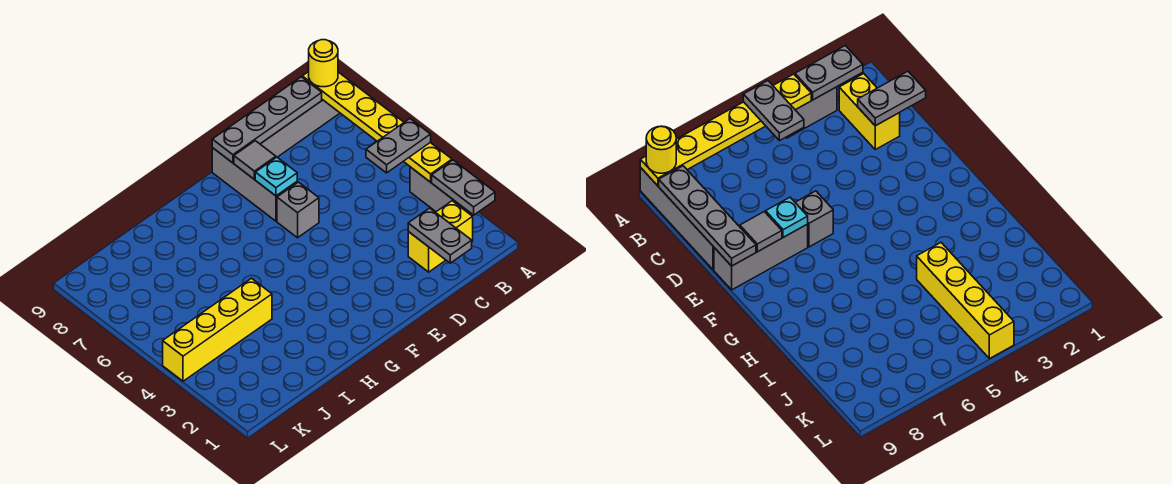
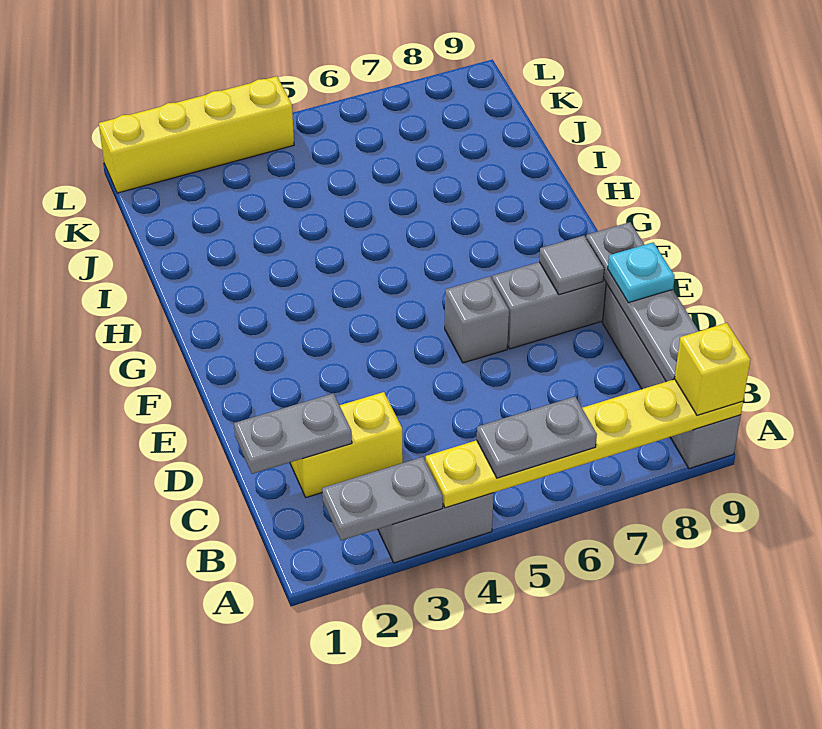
grey 1x2 plate [366,119,431,173] -> grey 1x2 plate turned to [477,397,597,478]
yellow 1x1 round brick [309,40,338,87] -> yellow 1x1 brick [675,323,750,416]
yellow 1x2 brick [408,201,473,272] -> yellow 1x2 brick turned to [290,392,403,497]
cyan 1x1 plate [255,157,297,196] -> cyan 1x1 plate moved to [608,242,675,303]
yellow 1x4 brick [163,278,272,381] -> yellow 1x4 brick turned to [99,76,294,193]

